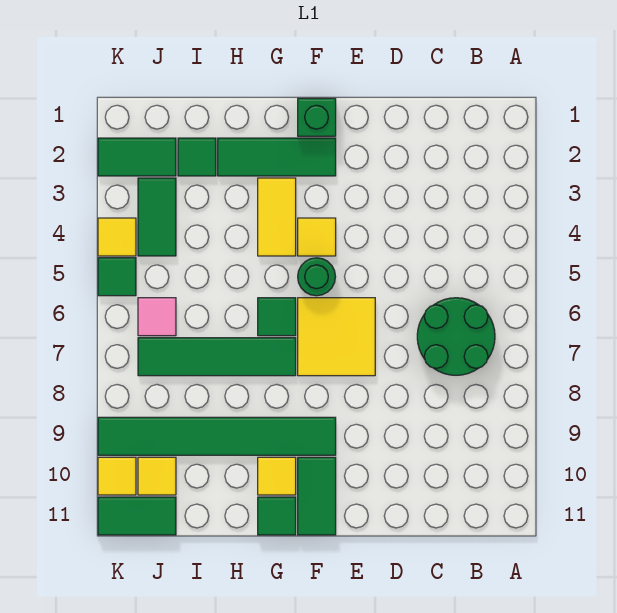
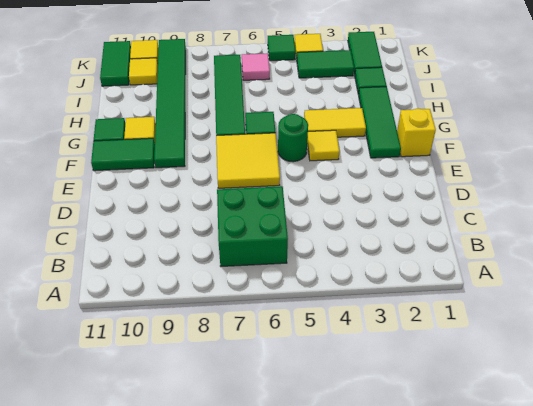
green 2x2 round brick [417,298,495,375] -> green 2x2 brick [217,186,288,266]
green 1x1 brick [298,98,336,136] -> yellow 1x1 brick [397,109,436,157]

